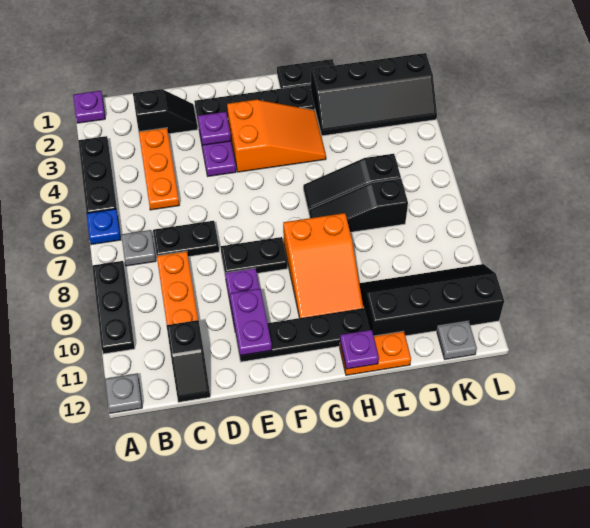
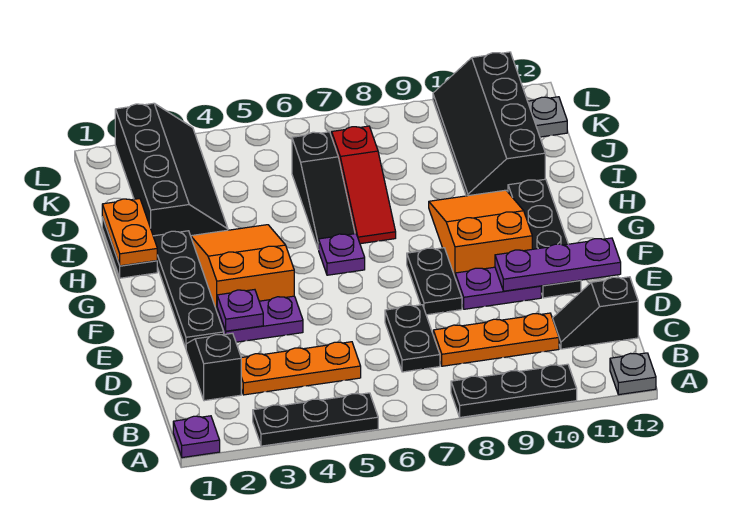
blue 1x1 plate [87,209,121,245] -> none
grey 1x1 plate [121,230,156,266] -> none
black 1x2 slope [166,320,210,402] -> black 1x2 slope turned to [553,277,638,349]
purple 1x2 plate [230,289,272,356] -> purple 1x3 plate [495,238,621,291]
orange 2x3 slope [283,213,363,318] -> orange 2x3 slope turned to [429,190,532,276]
black 1x3 slope [309,178,408,232] -> red 1x3 slope [332,126,396,244]
orange 1x2 plate [340,331,411,375] -> orange 1x2 plate moved to [102,199,157,266]
purple 1x1 plate [340,330,379,369] -> purple 1x1 plate moved to [319,234,365,275]

